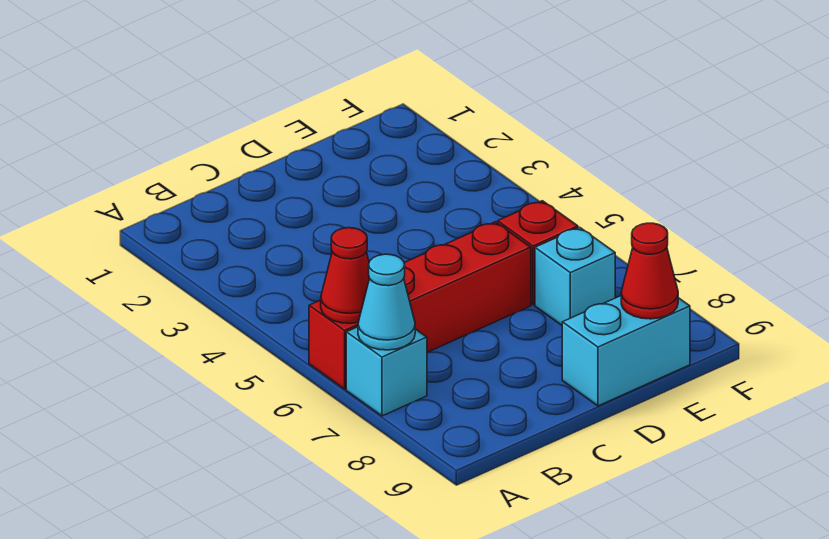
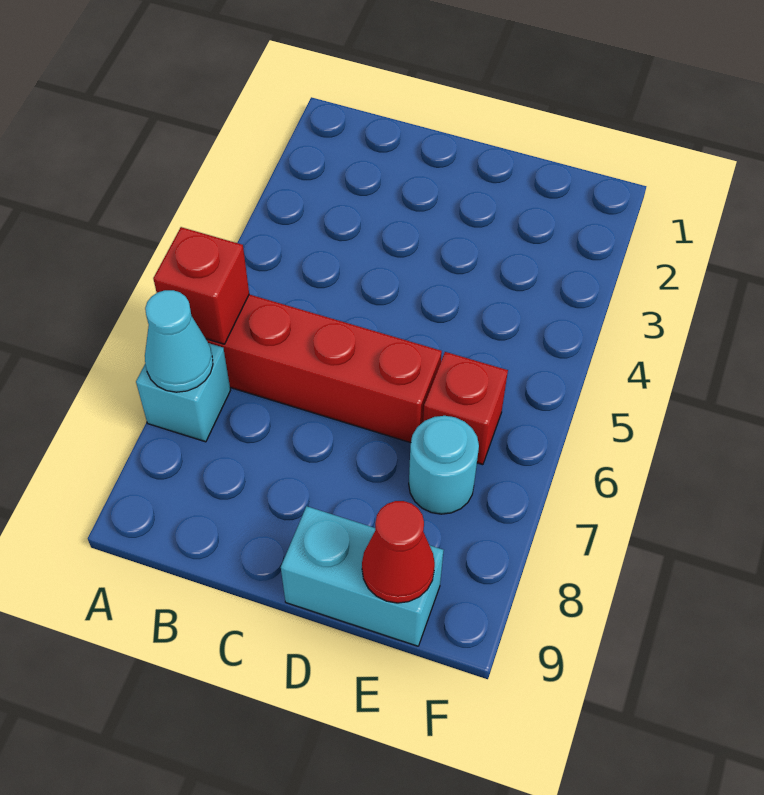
red 1x1 cone [321,228,369,323] -> red 1x1 brick [153,227,249,344]
cyan 1x1 brick [535,227,615,325] -> cyan 1x1 round brick [409,416,479,514]

